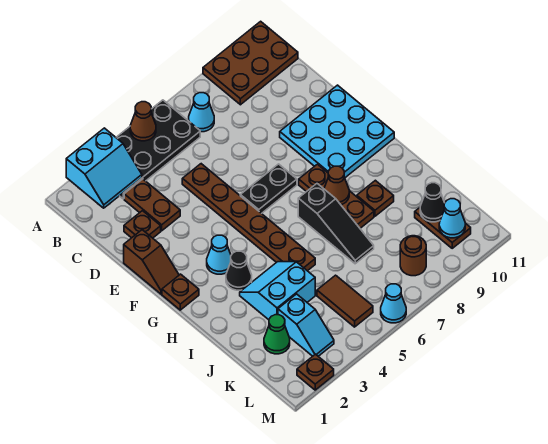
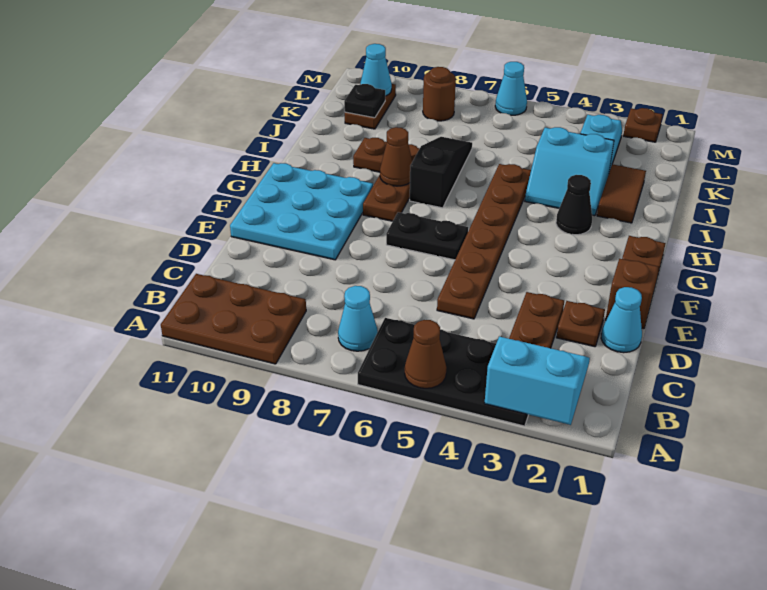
cyan 1x1 cone [207,235,231,274] -> cyan 1x1 cone moved to [601,287,642,353]
green 1x1 cone [264,315,290,354] -> none
brown 1x2 tile [317,275,373,327] -> brown 1x2 tile moved to [597,164,646,223]
black 1x1 cone [420,183,445,222] -> black 1x1 plate [344,84,385,118]

